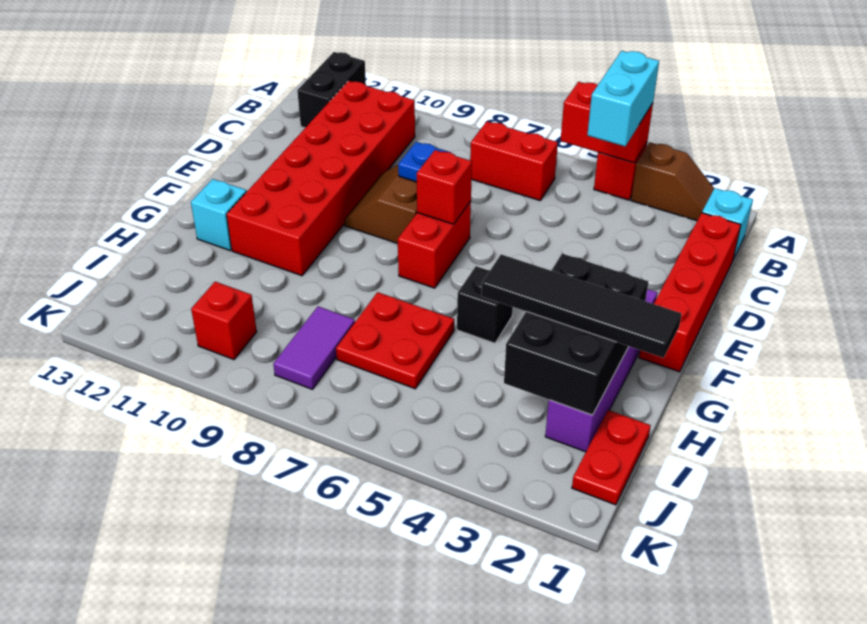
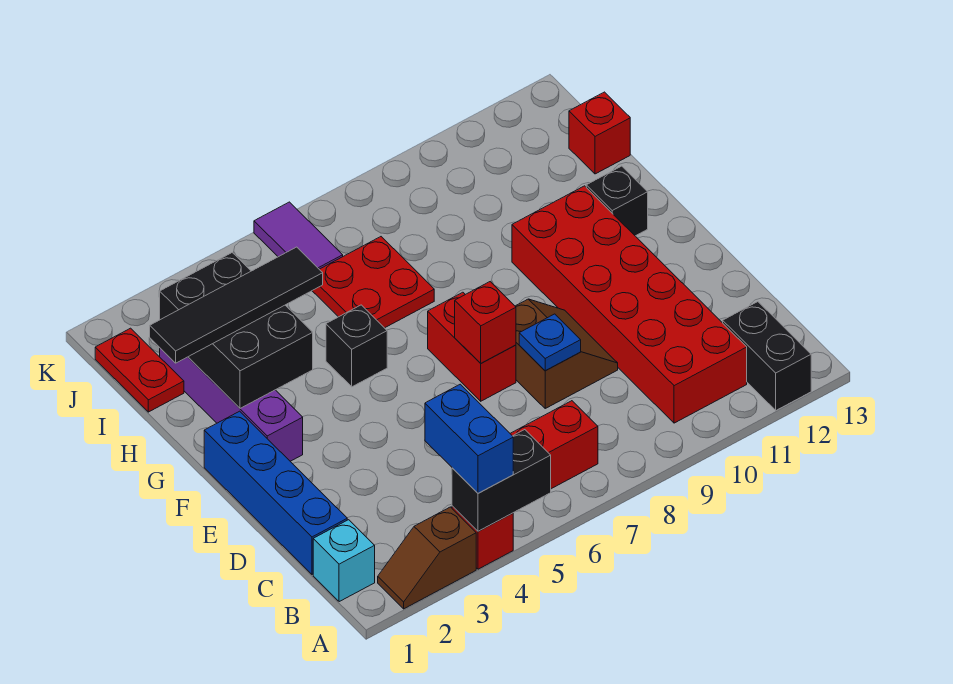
red 1x2 brick [561,82,653,163] -> black 1x2 brick [452,430,551,531]
cyan 1x2 brick [587,51,659,146] -> blue 1x2 brick [425,384,513,493]
red 1x4 brick [639,213,741,372] -> blue 1x4 brick [204,411,347,574]
cyan 1x1 brick [191,179,246,250] -> black 1x1 brick [586,166,648,236]
purple 1x2 tile [273,306,355,389] -> purple 1x2 tile moved to [254,202,343,269]
red 1x1 brick [191,282,257,360] -> red 1x1 brick moved to [569,92,630,174]

